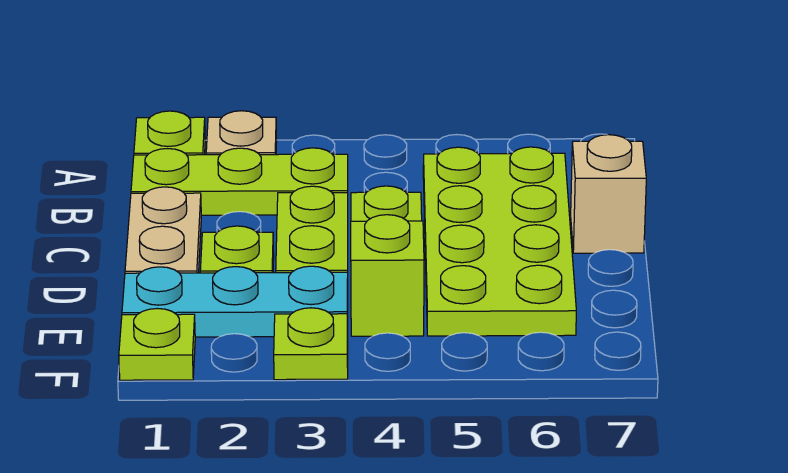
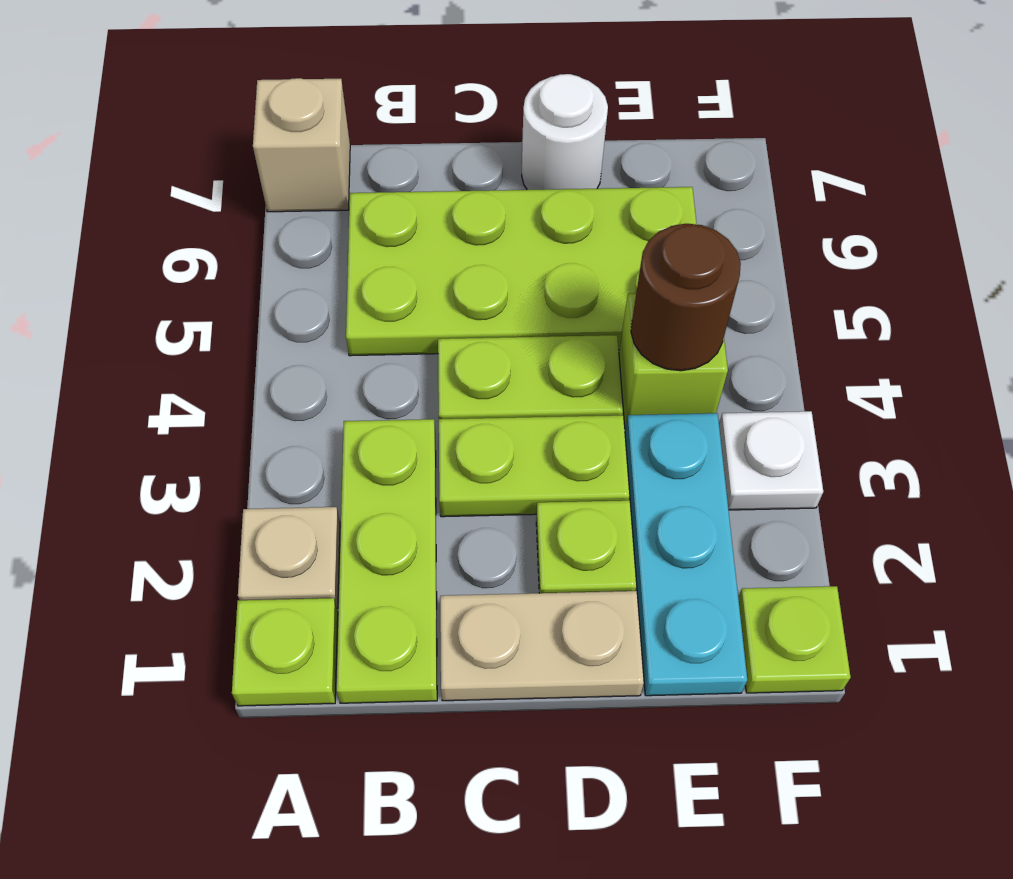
tan 1x1 brick [571,135,646,253] -> tan 1x1 brick moved to [253,78,350,212]
none -> white 1x1 round brick [522,74,608,190]
none -> brown 1x1 round brick [631,224,741,371]
lime 1x1 plate [274,308,348,380] -> white 1x1 plate [719,411,823,510]

